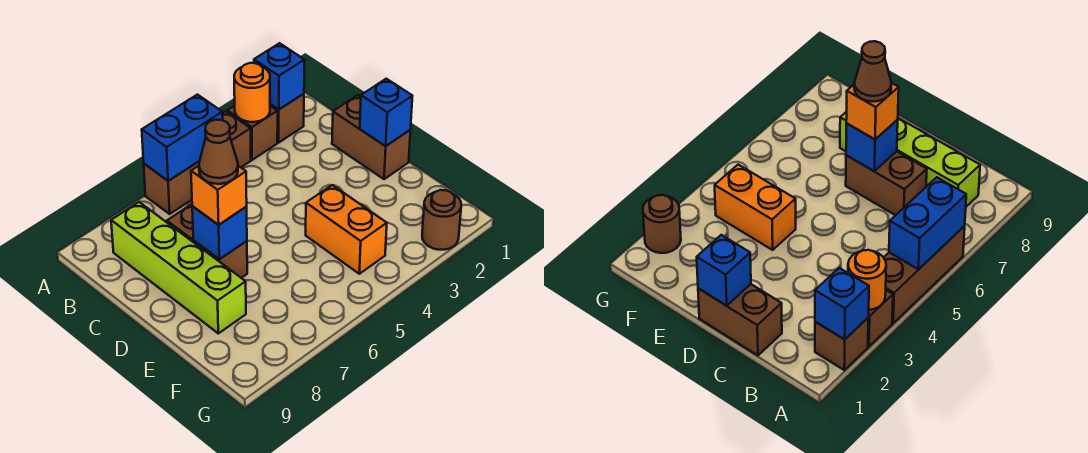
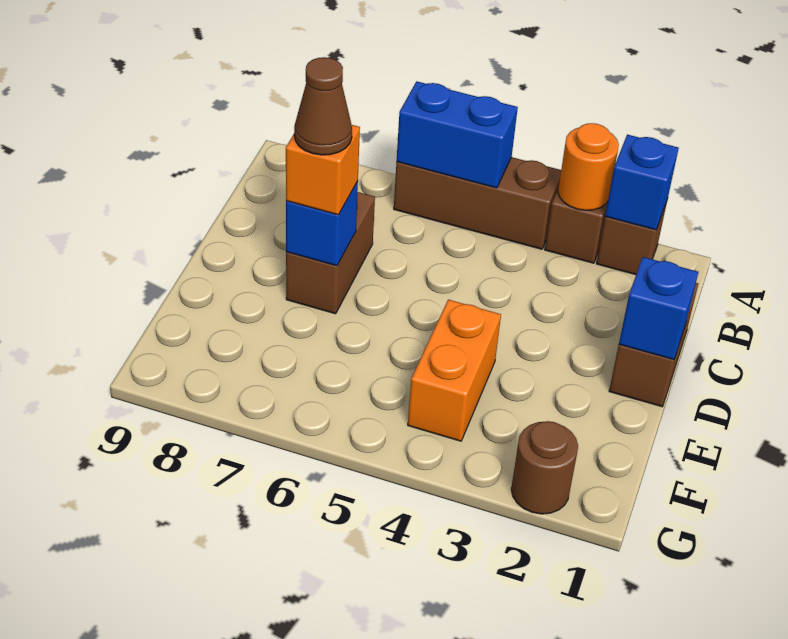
lime 1x4 brick [111,202,246,333] -> none

